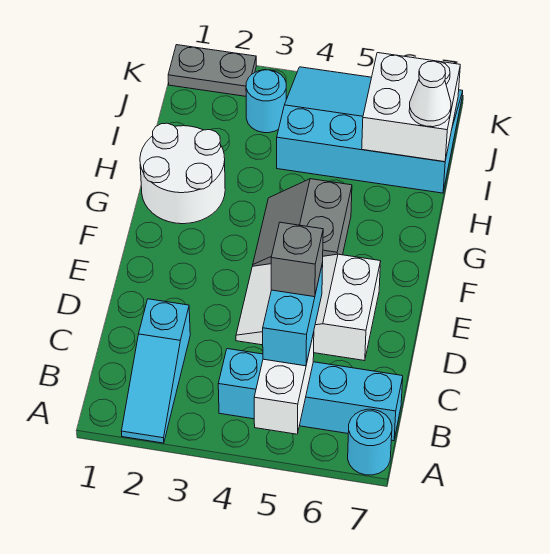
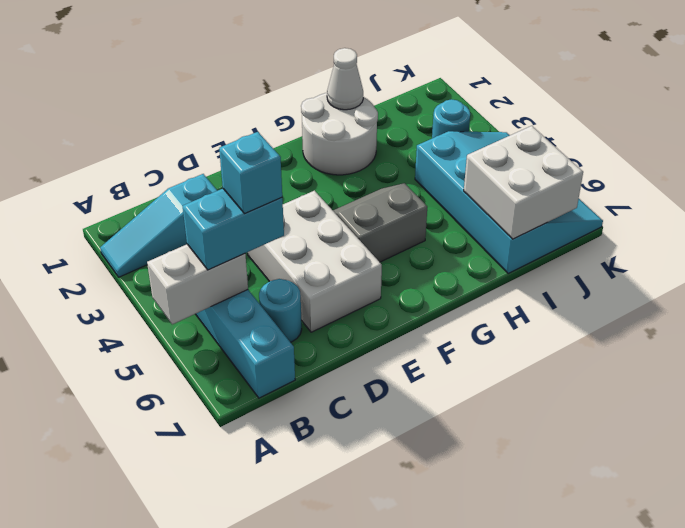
cyan 1x1 round brick [348,409,392,475] -> cyan 1x1 round brick moved to [259,279,302,342]
grey 1x1 brick [271,222,323,297] -> cyan 1x1 brick [219,132,282,214]
white 2x3 slope [236,254,381,361] -> white 2x3 brick [248,191,382,332]
white 1x1 cone [409,61,451,127] -> white 1x1 cone moved to [327,48,363,110]
grey 1x2 plate [168,45,256,96] -> none

